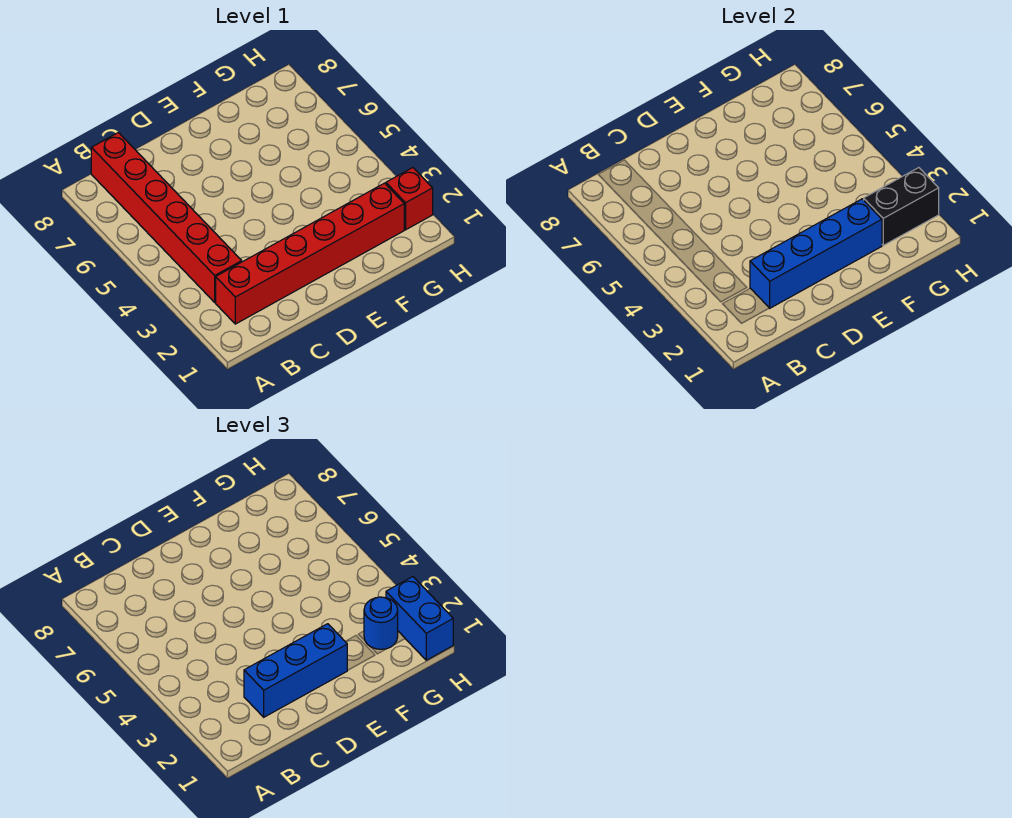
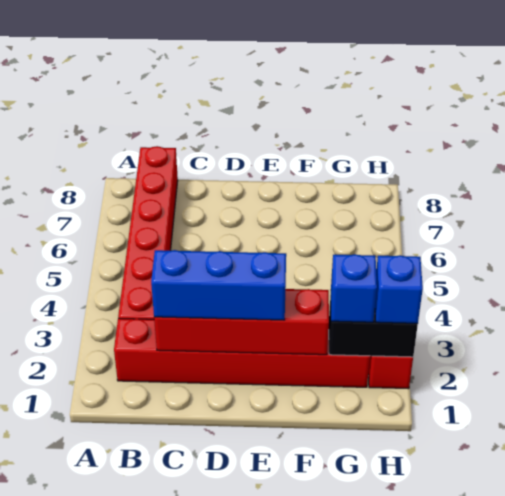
blue 1x4 brick [750,199,882,308] -> red 1x4 brick [154,289,329,355]
blue 1x1 round brick [364,597,398,649] -> blue 1x1 brick [331,254,377,322]
blue 1x2 brick [386,577,453,660] -> blue 1x1 brick [375,255,423,323]

